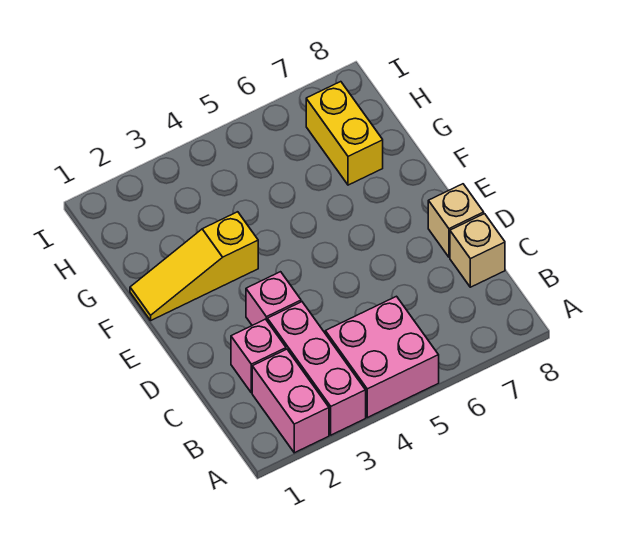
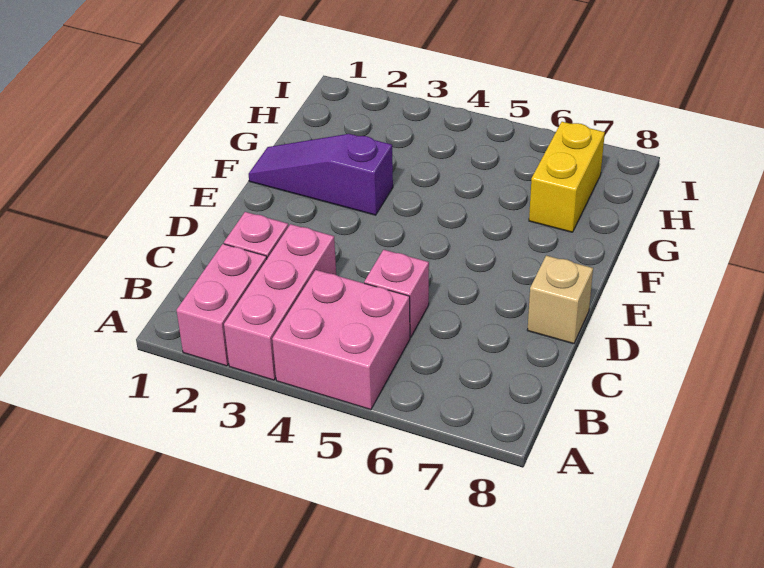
tan 1x1 brick [450,214,505,287] -> none
pink 1x1 brick [246,272,301,325] -> pink 1x1 brick moved to [364,250,429,337]
yellow 1x3 slope [130,212,258,320] -> purple 1x3 slope [249,134,393,215]

